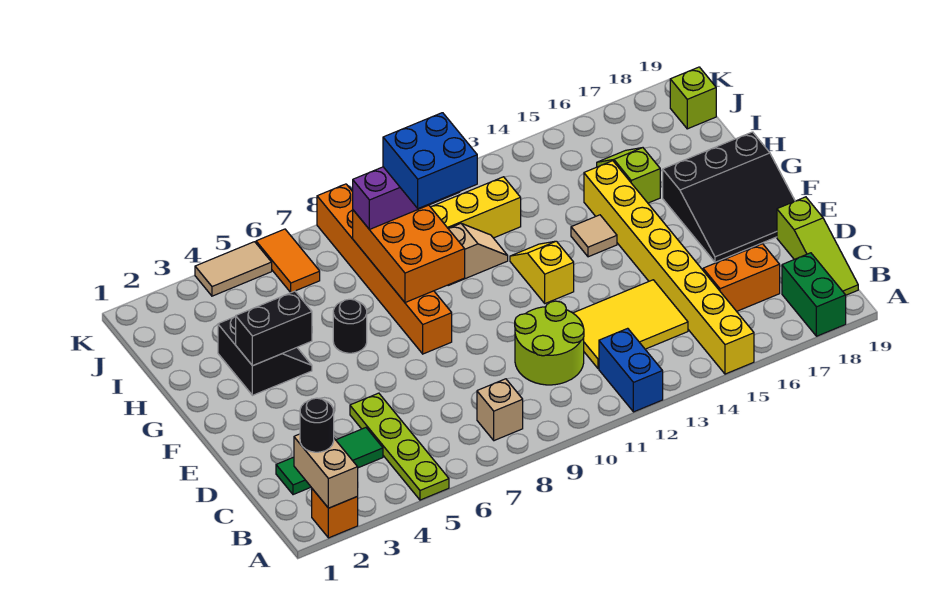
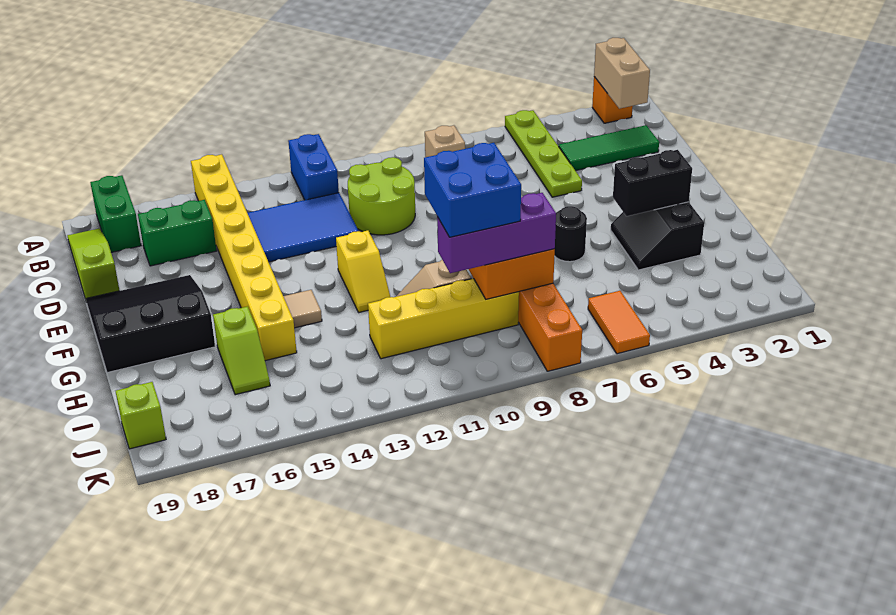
black 1x1 round brick [300,398,334,452] -> none
yellow 2x3 tile [573,280,688,369] -> blue 2x3 tile [248,193,358,262]
orange 1x2 brick [703,244,780,311] -> green 1x2 brick [138,200,217,266]
tan 1x2 tile [195,242,272,296] -> none

